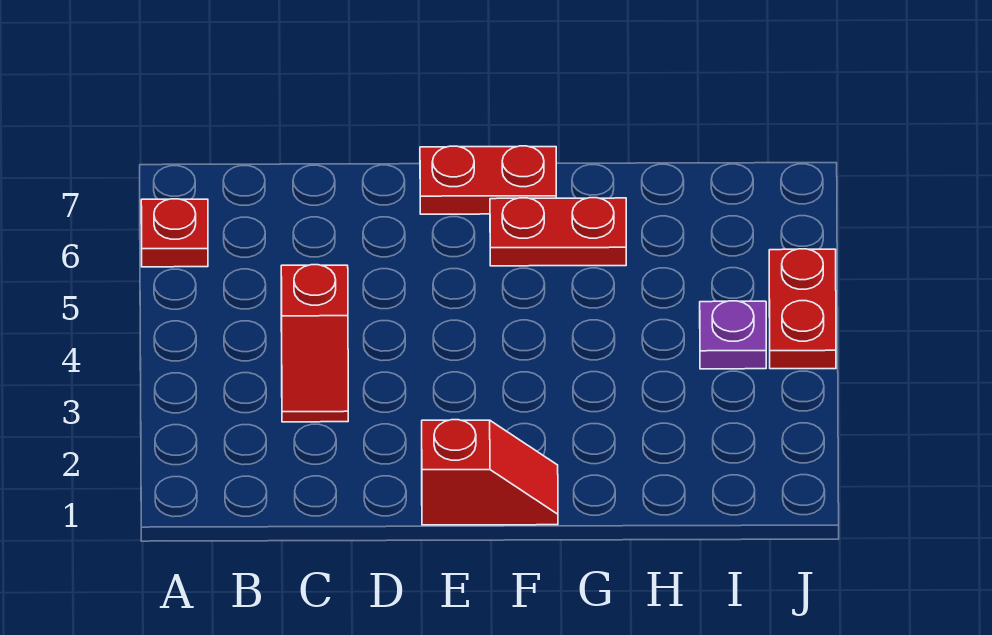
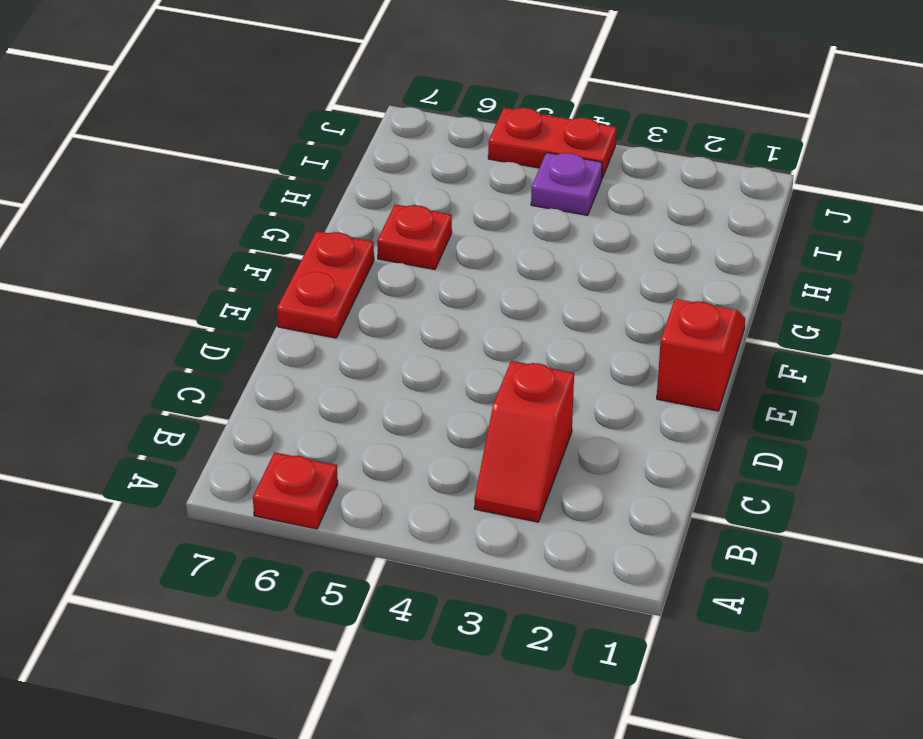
red 1x2 slope [281,265,348,422] -> red 1x2 slope turned to [474,361,574,522]
red 1x2 plate [490,198,626,266] -> red 1x1 plate [377,204,452,269]

